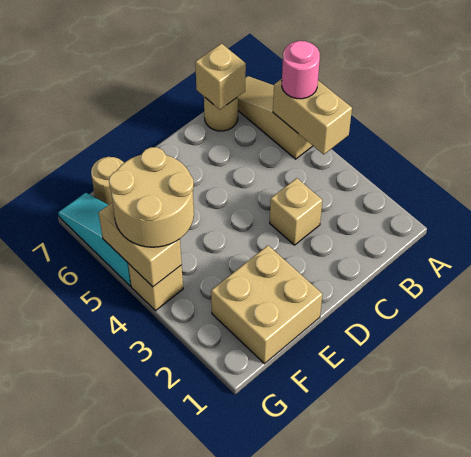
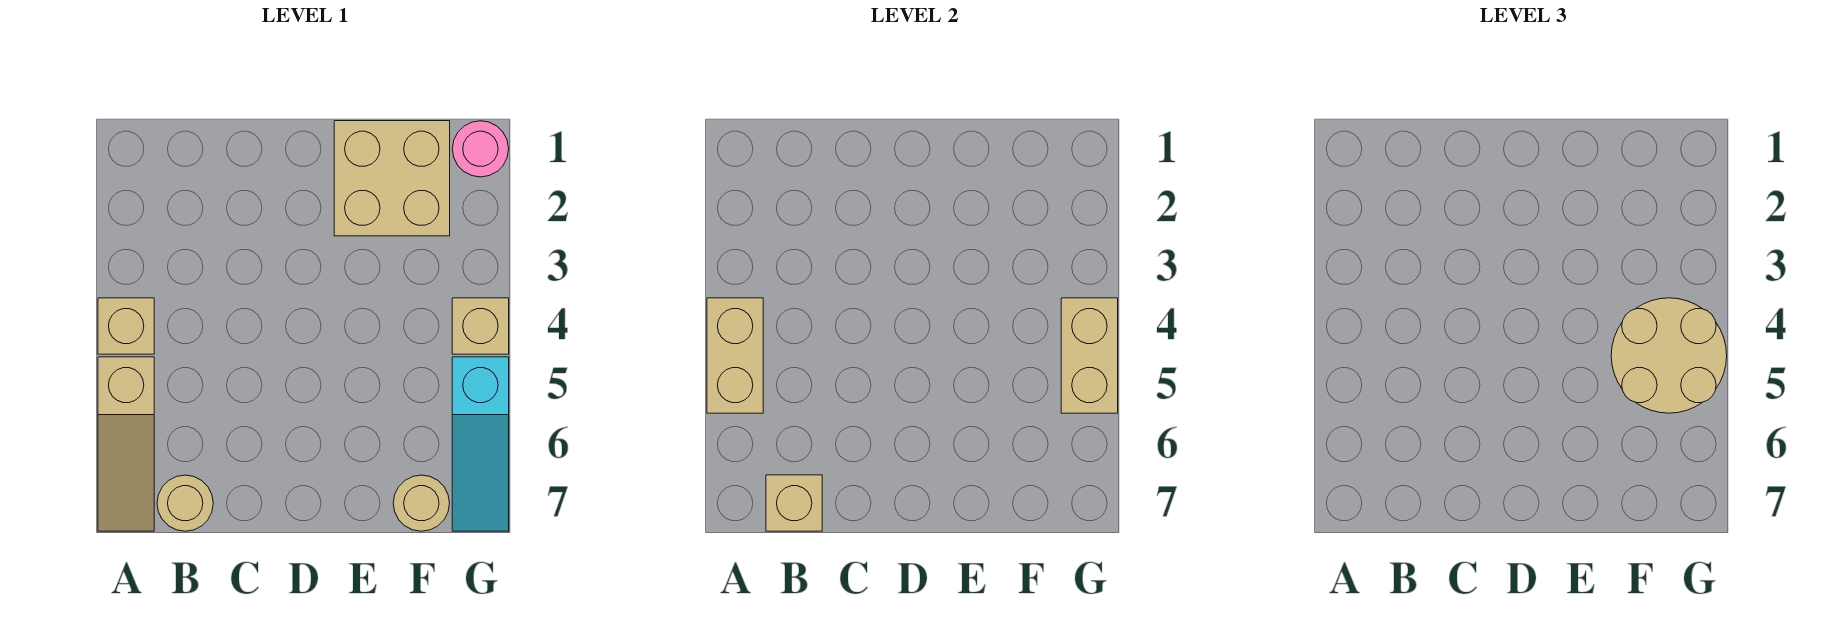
pink 1x1 round brick [282,41,320,99] -> pink 1x1 round brick moved to [452,121,509,177]
tan 1x1 brick [270,178,322,245] -> tan 1x1 brick moved to [98,298,154,354]

